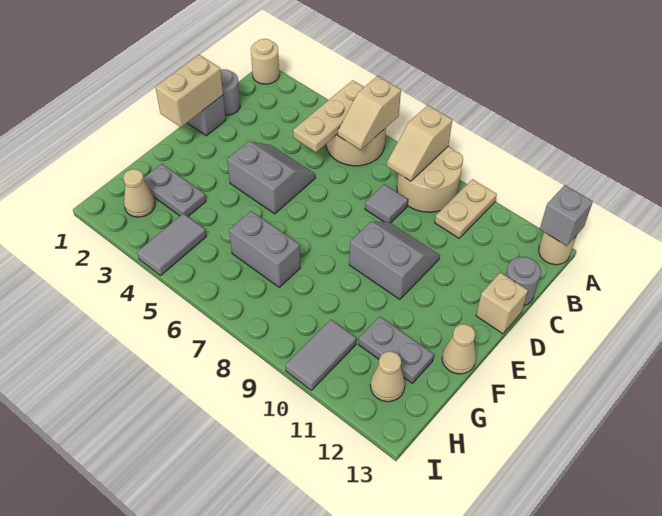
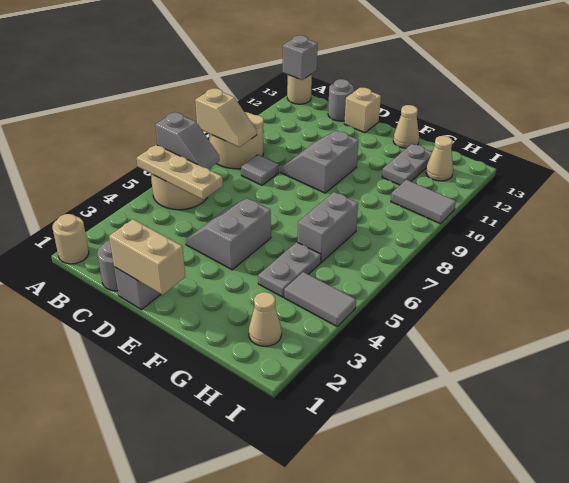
tan 1x2 slope [338,76,401,150] -> grey 1x2 slope [155,112,220,169]
tan 1x2 plate [435,179,497,238] -> none
grey 1x2 plate [144,164,206,216] -> grey 1x2 plate moved to [258,242,321,297]

